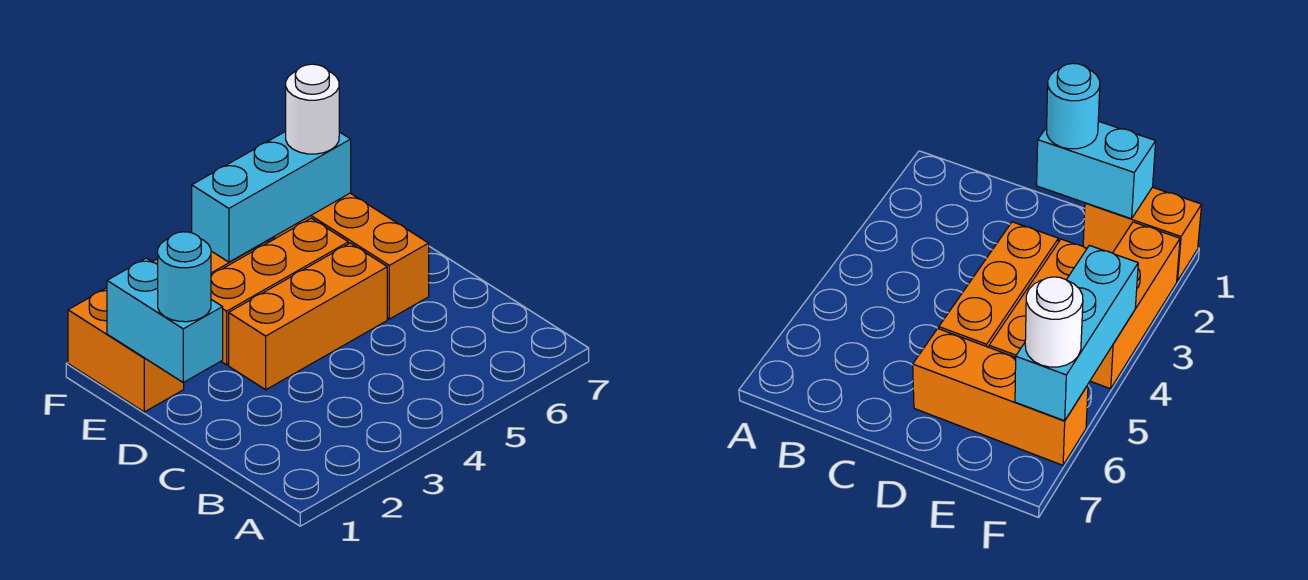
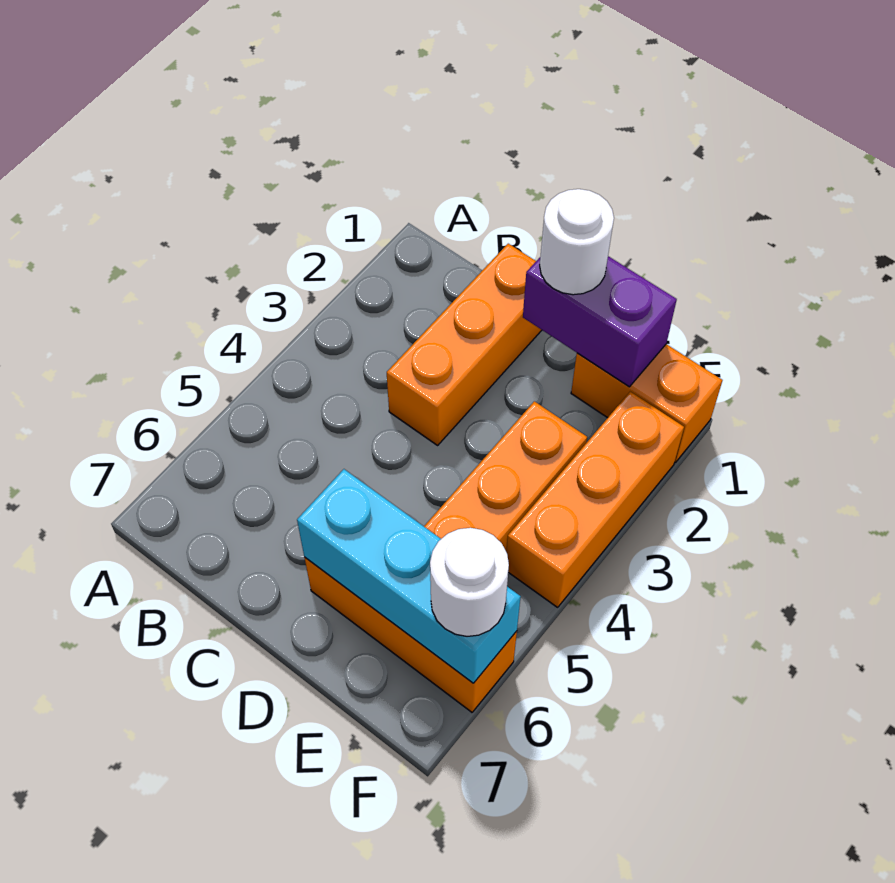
cyan 1x2 brick [107,258,223,383] -> purple 1x2 brick [523,256,677,387]
cyan 1x1 round brick [158,232,211,322] -> white 1x1 round brick [540,189,614,295]
orange 1x3 brick [229,243,387,390] -> orange 1x3 brick moved to [387,244,542,445]
cyan 1x3 brick [192,131,351,262] -> cyan 1x3 brick turned to [297,469,521,683]

